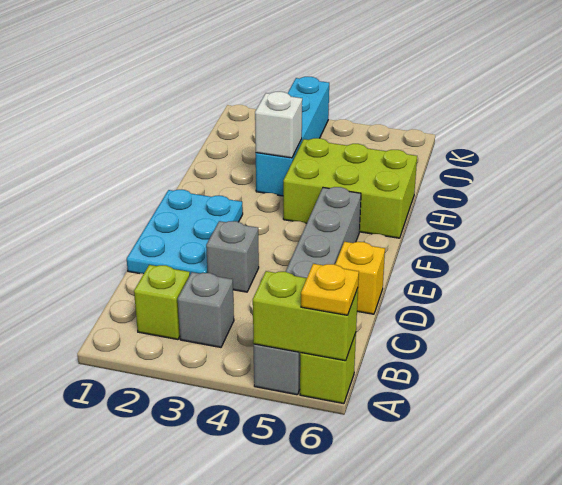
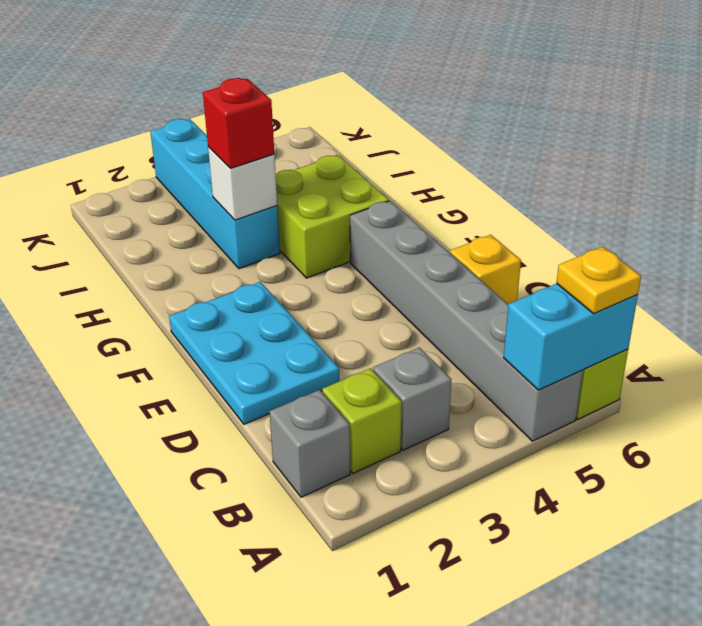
lime 1x2 brick [253,271,358,361] -> cyan 1x2 brick [504,284,638,390]
grey 1x1 brick [206,221,259,292] -> grey 1x1 brick moved to [269,390,350,497]
lime 2x3 brick [283,138,417,238] -> lime 2x2 brick [276,155,389,278]
none -> red 1x1 brick [203,78,274,168]

